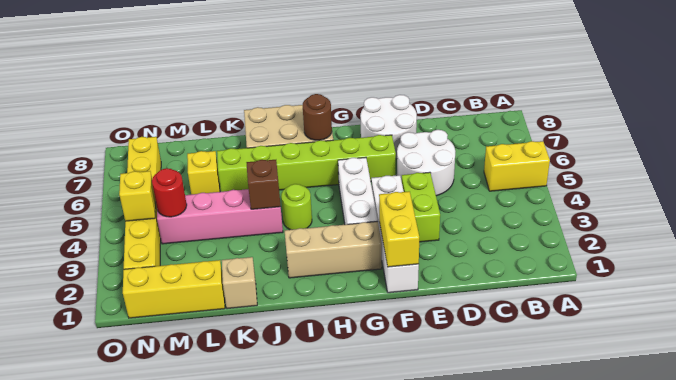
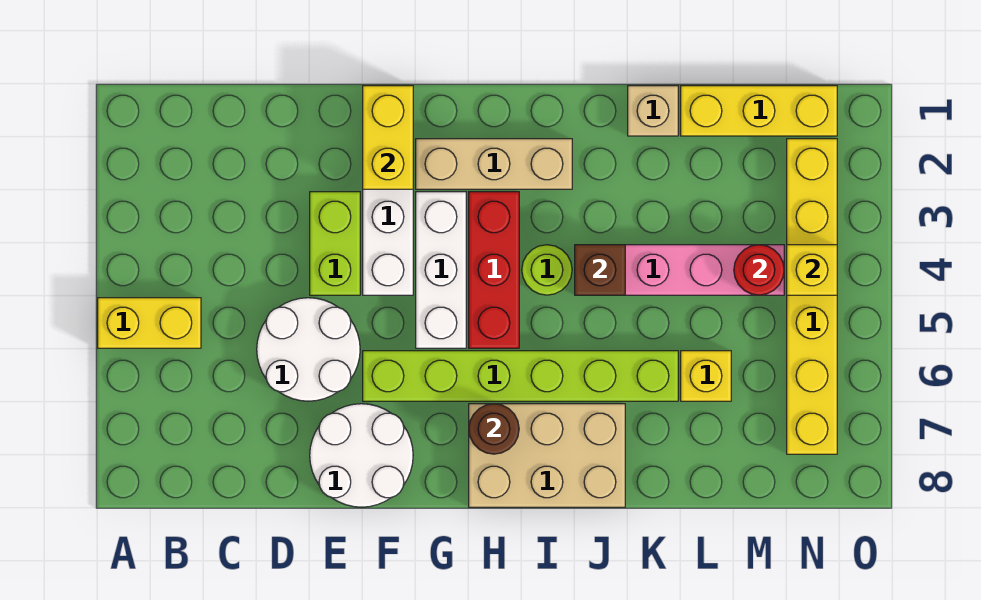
none -> red 1x3 brick [469,192,519,348]

